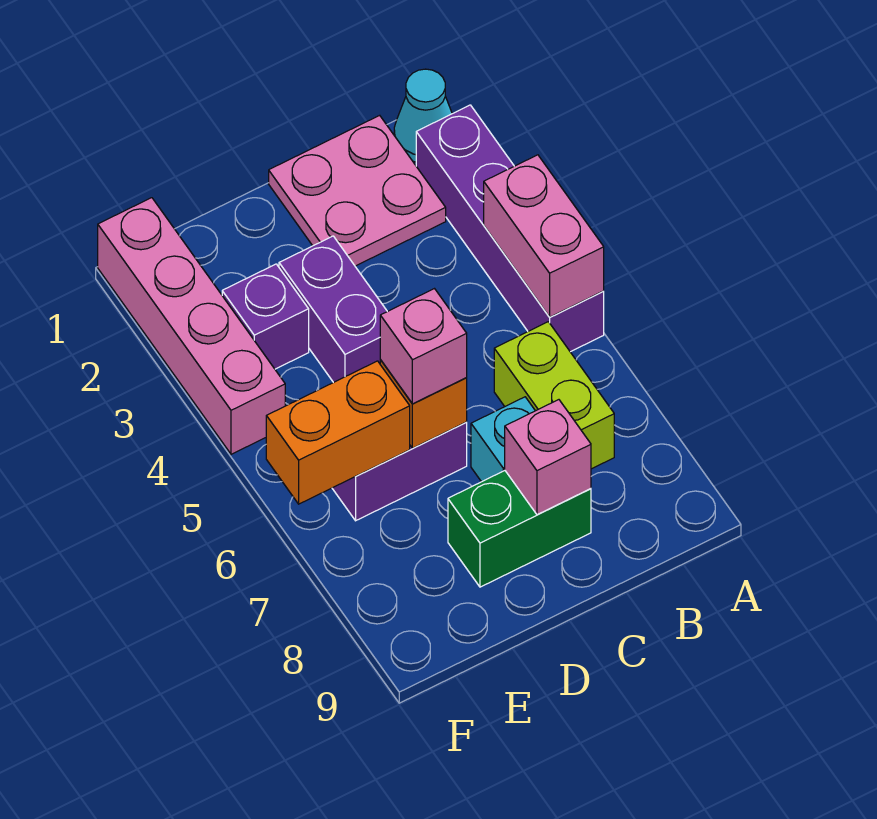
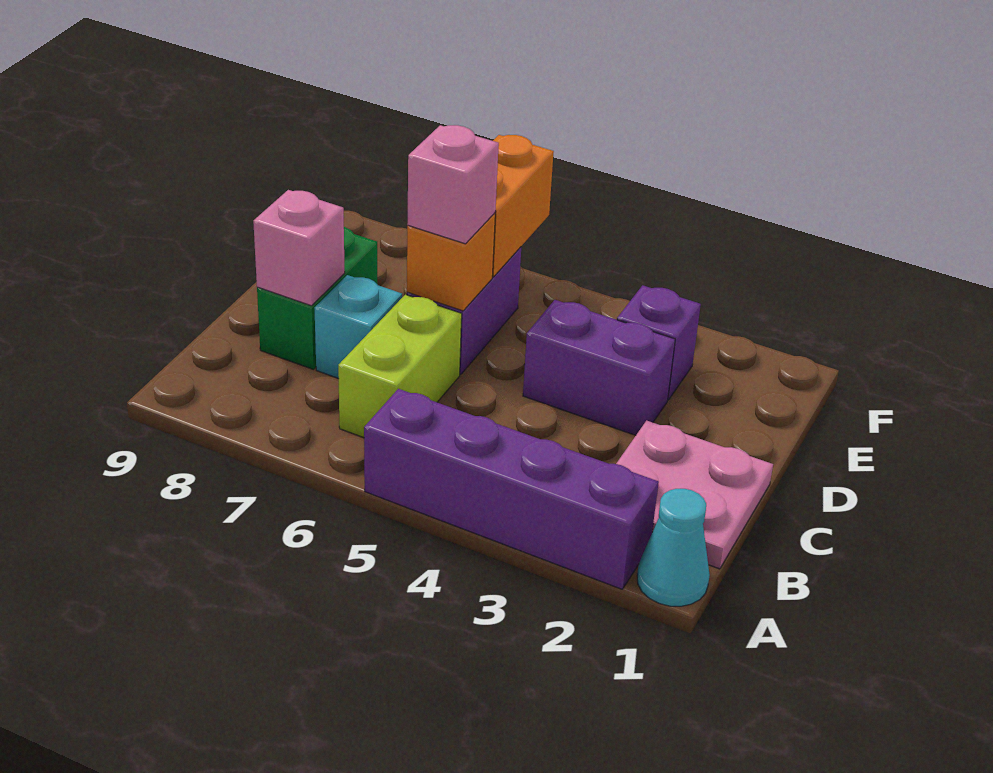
pink 1x2 brick [484,155,604,317] -> none
lime 1x2 brick [494,322,614,469] -> lime 1x2 brick turned to [338,295,462,438]
pink 1x4 brick [98,198,285,454] -> none

